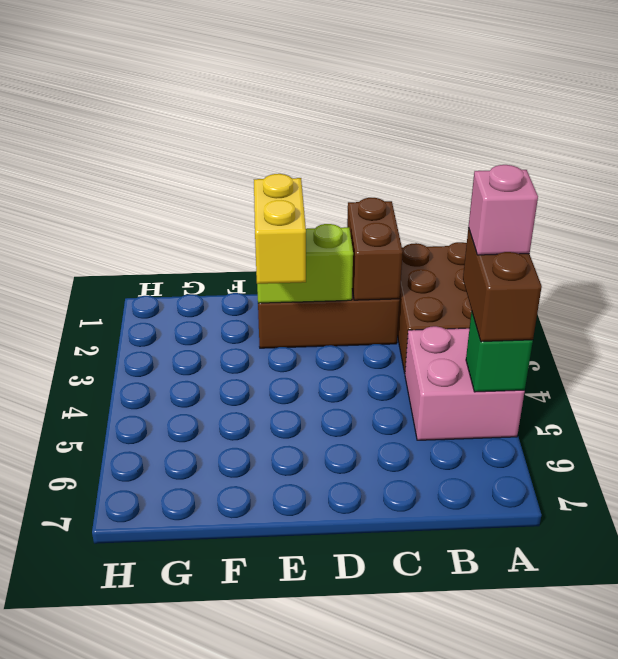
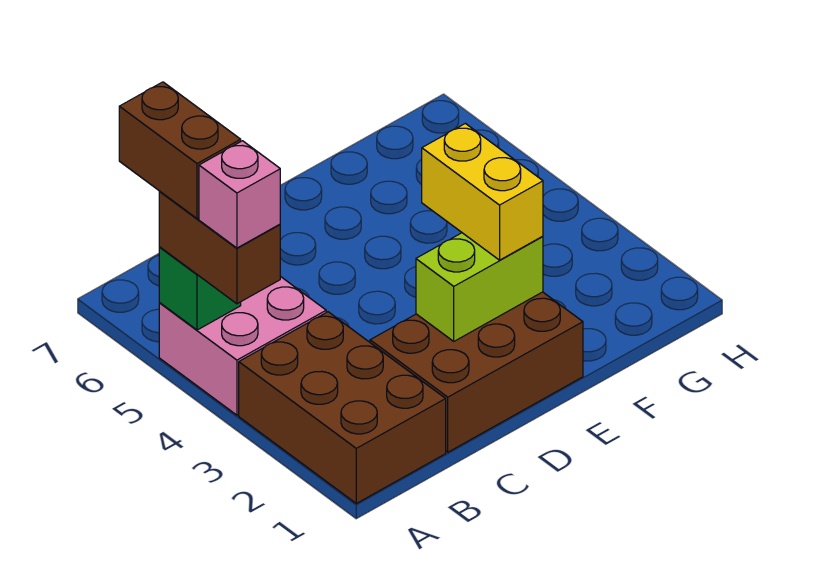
brown 1x2 brick [347,198,403,300] -> brown 1x2 brick moved to [119,82,241,219]

